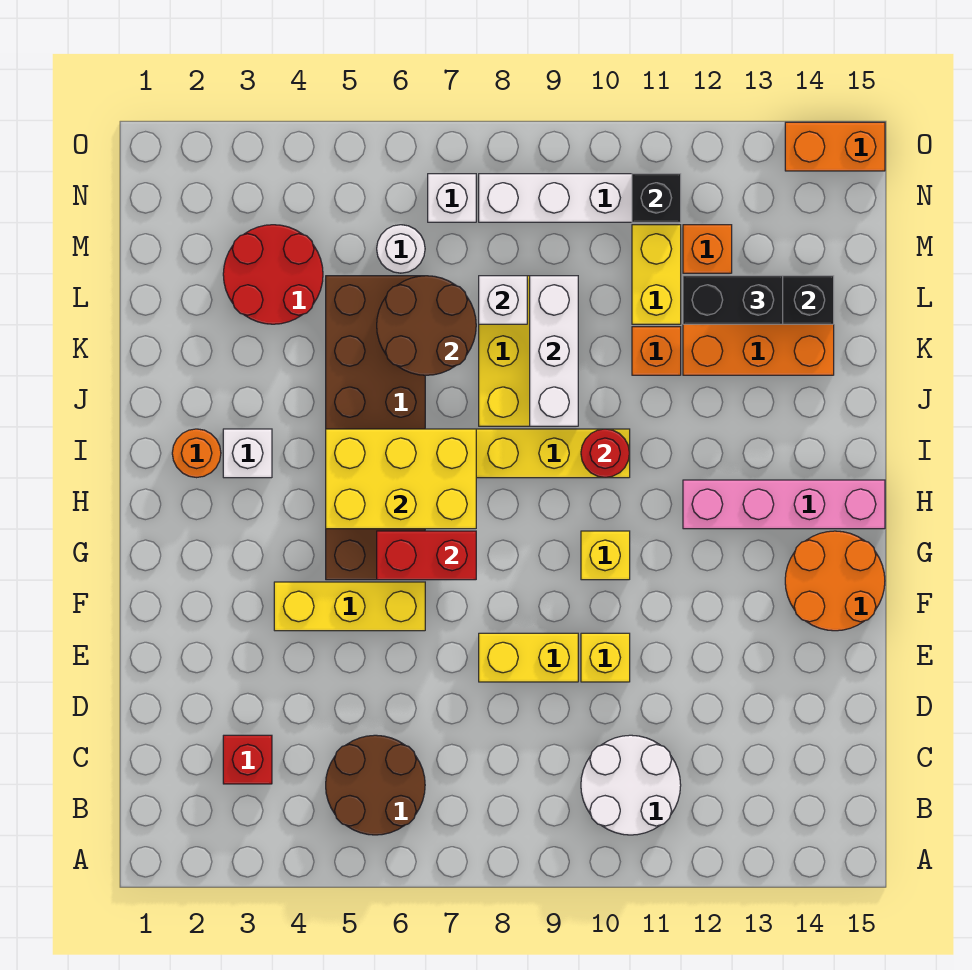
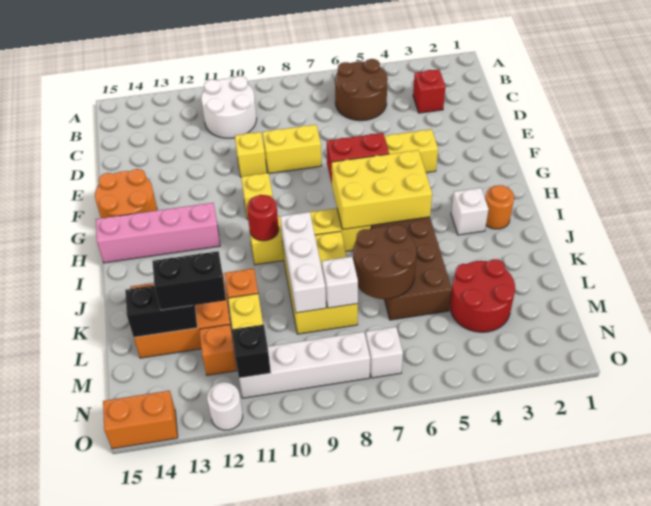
white 1x1 round brick [377,225,425,273] -> white 1x1 round brick moved to [207,382,243,430]

